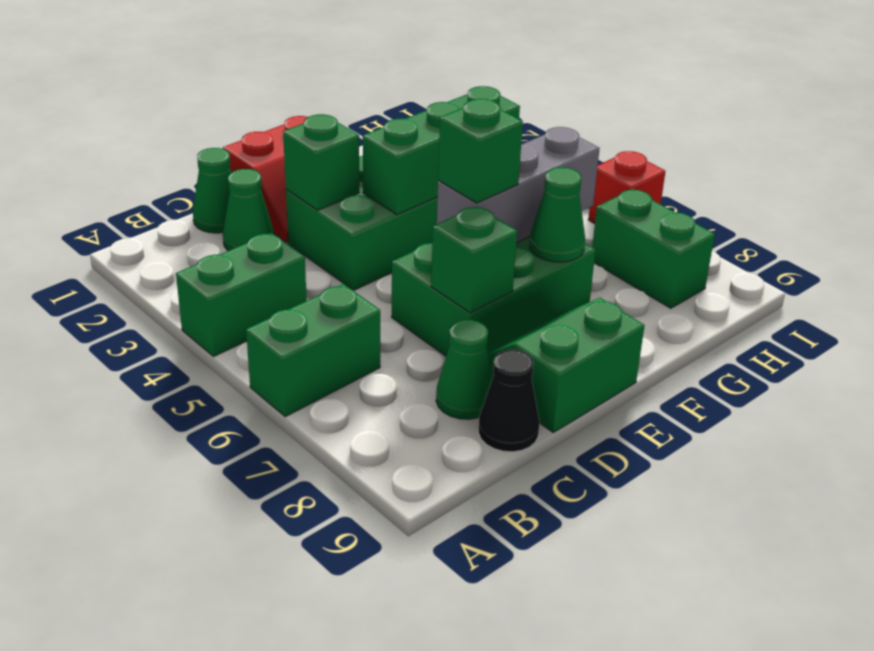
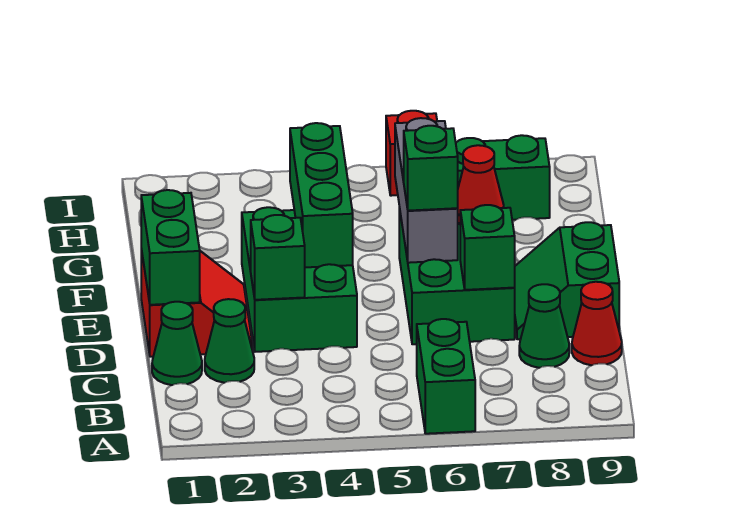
green 1x2 brick [176,233,307,356] -> green 1x2 brick moved to [141,190,200,305]
black 1x1 cone [478,350,539,452] -> red 1x1 cone [572,282,622,365]
green 1x1 cone [530,167,585,262] -> red 1x1 cone [457,145,504,224]

